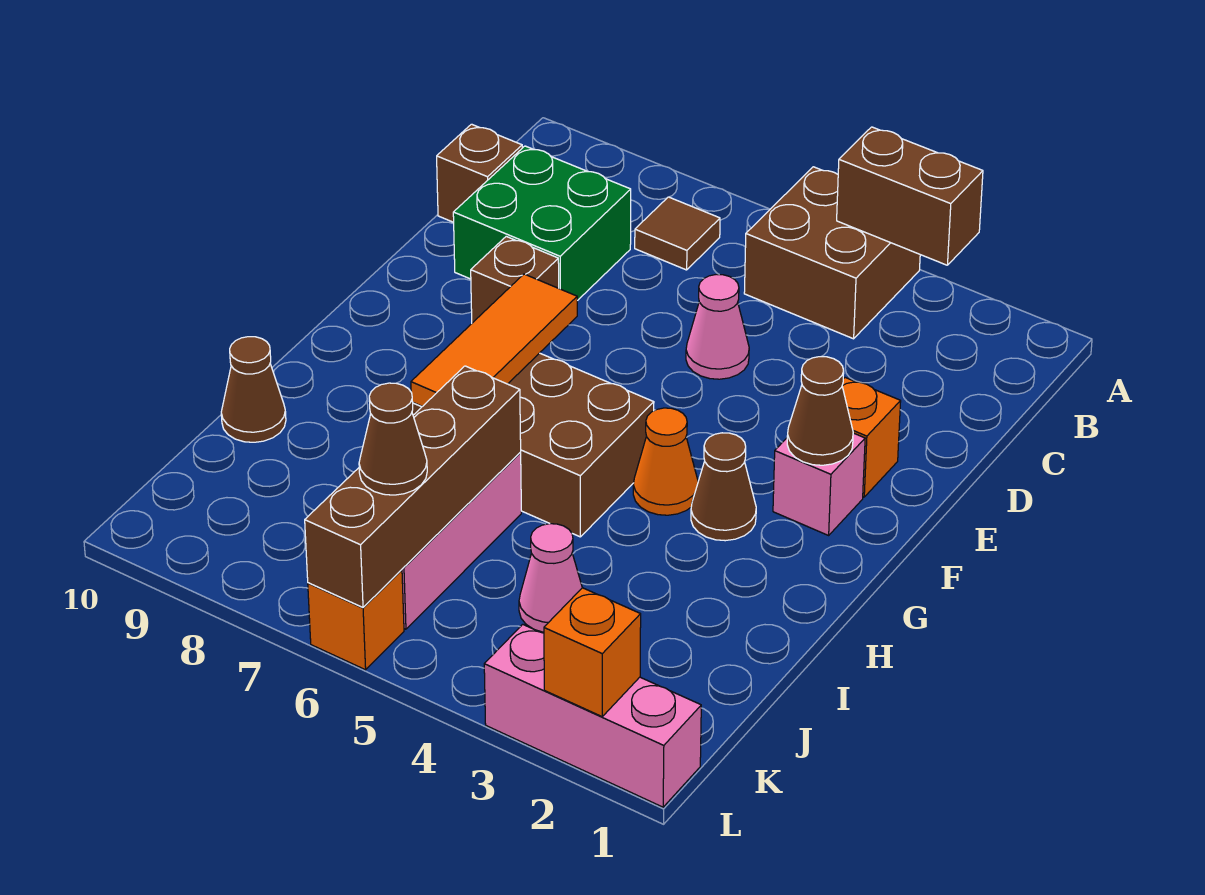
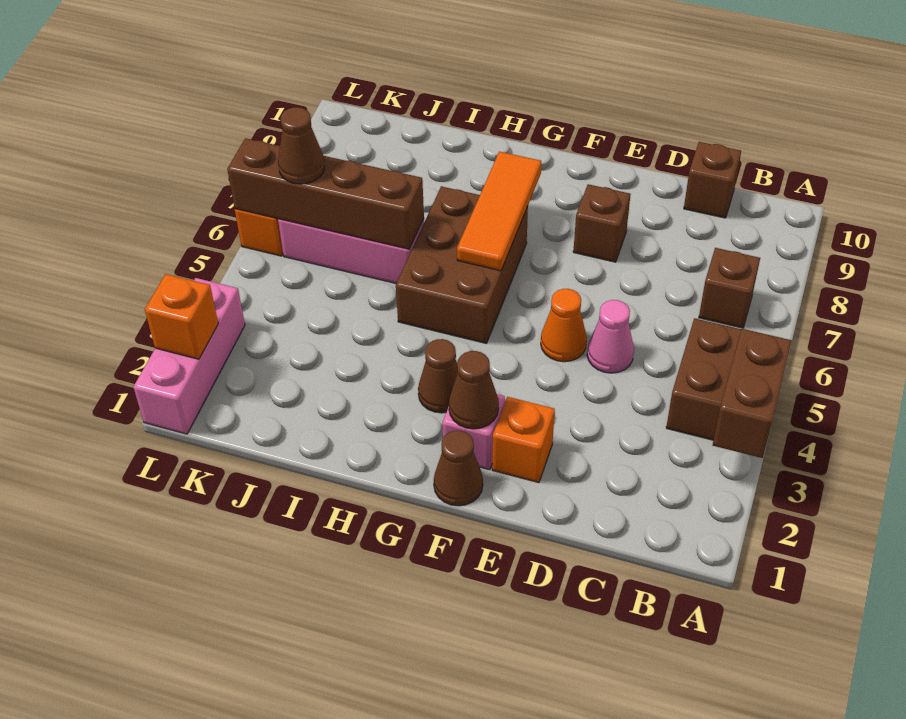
brown 1x1 tile [635,197,720,270] -> brown 1x1 brick [699,248,760,328]
green 2x2 brick [453,146,631,301] -> none
orange 1x3 tile [411,274,577,407] -> orange 1x3 tile turned to [457,152,541,271]
orange 1x1 cone [633,408,698,515] -> orange 1x1 cone moved to [541,289,587,362]
brown 1x1 cone [221,337,286,442] -> brown 1x1 cone moved to [434,431,483,506]
pink 1x1 cone [519,524,582,632] -> none

